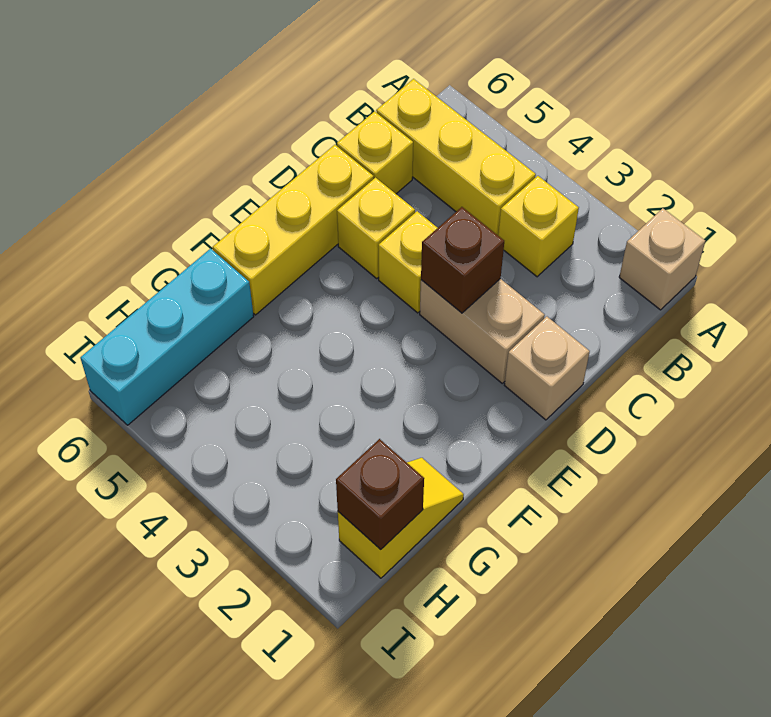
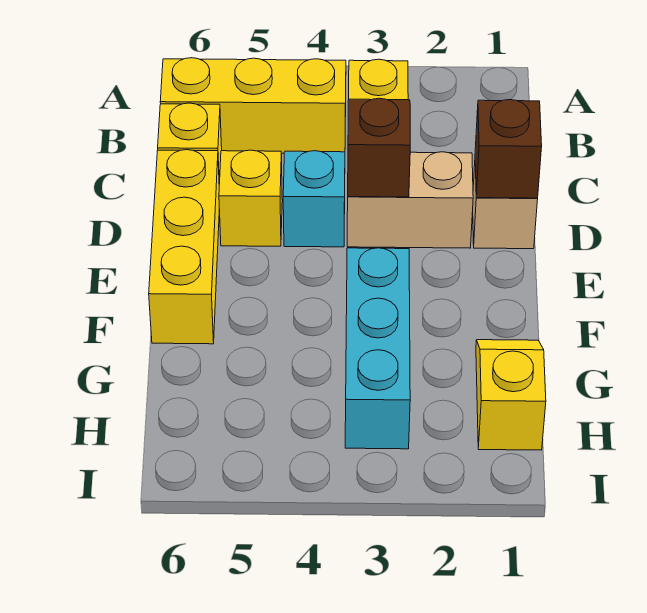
tan 1x1 brick [619,208,705,310] -> none
yellow 1x1 brick [378,211,437,313] -> cyan 1x1 brick [283,151,345,247]
cyan 1x3 brick [80,249,254,425] -> cyan 1x3 brick moved to [345,248,410,449]
brown 1x1 brick [336,439,424,549] -> brown 1x1 brick moved to [475,100,542,198]

